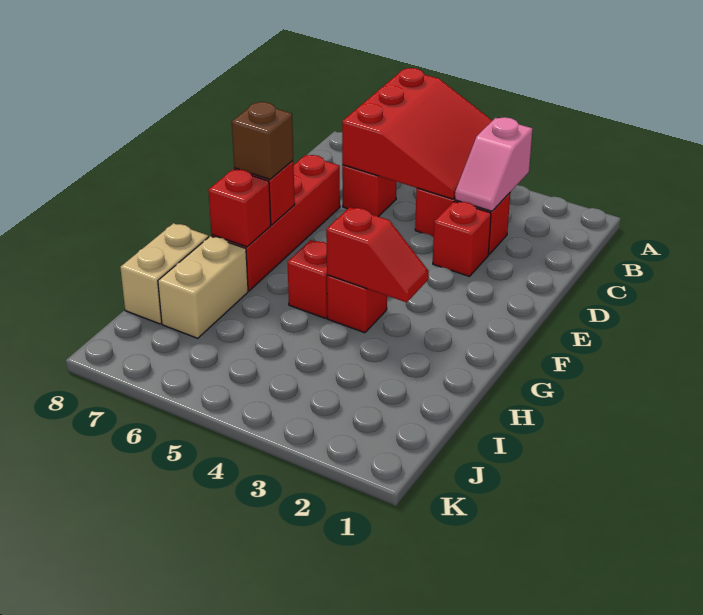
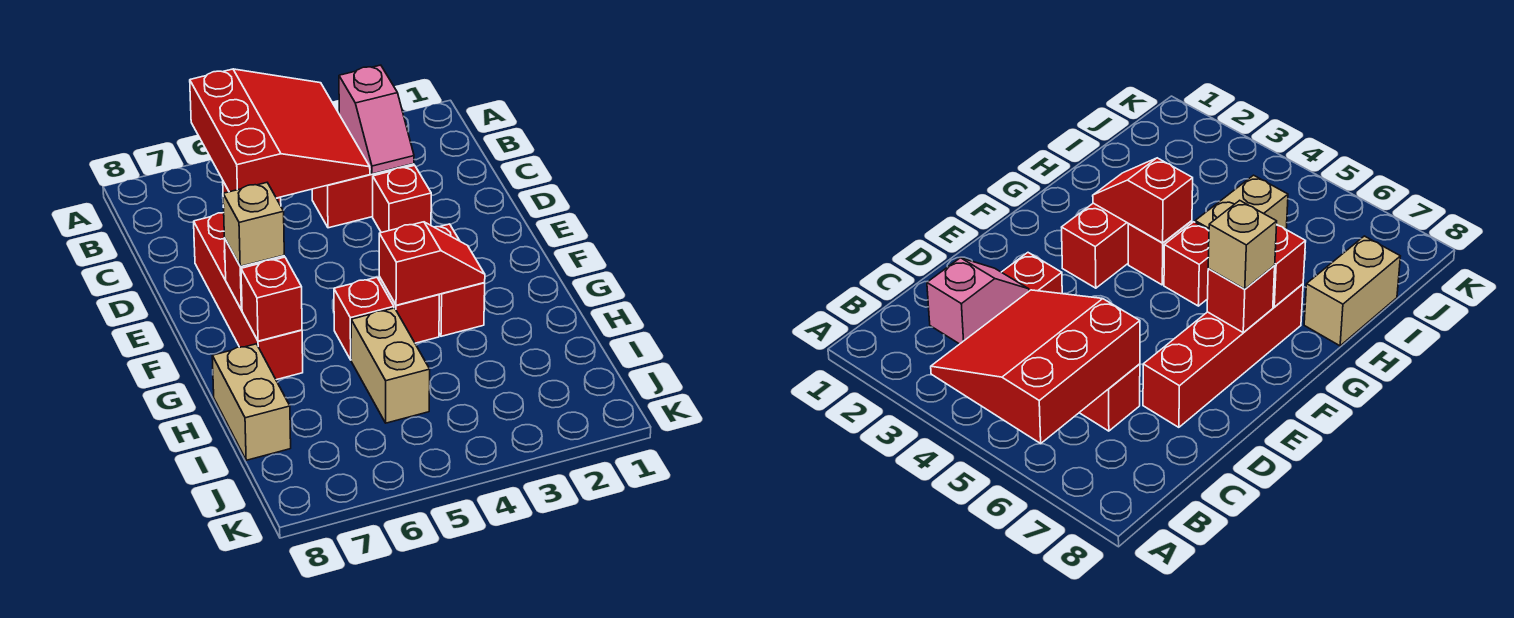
none -> red 1x2 brick [435,224,485,336]
brown 1x1 brick [232,102,293,179] -> tan 1x1 brick [223,183,284,266]
tan 1x2 brick [158,236,248,338] -> tan 1x2 brick moved to [351,308,430,423]

